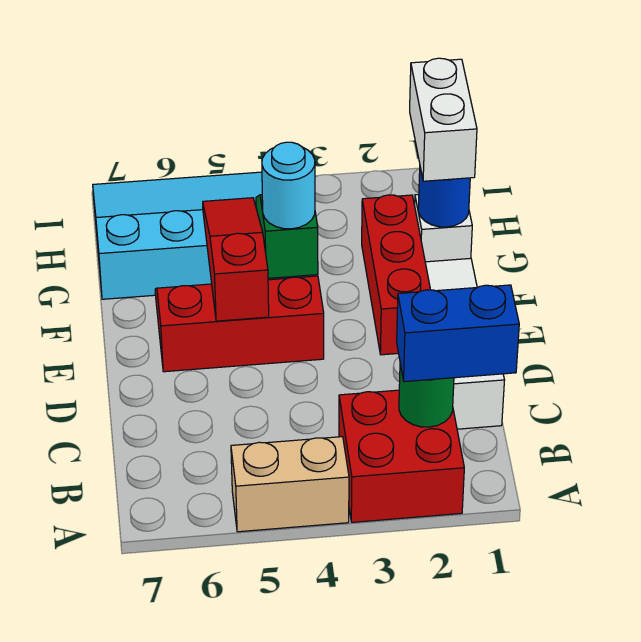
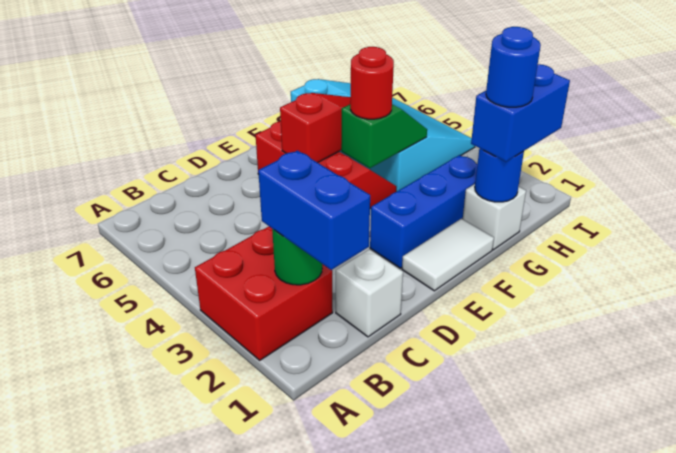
tan 1x2 brick [231,437,349,532] -> none
red 1x3 brick [362,195,430,355] -> blue 1x3 brick [370,155,477,268]
cyan 1x1 round brick [262,142,315,229] -> red 1x1 round brick [350,47,394,119]
white 1x2 brick [410,58,477,181] -> blue 1x2 brick [471,64,570,162]
none -> blue 1x1 round brick [486,27,541,107]

